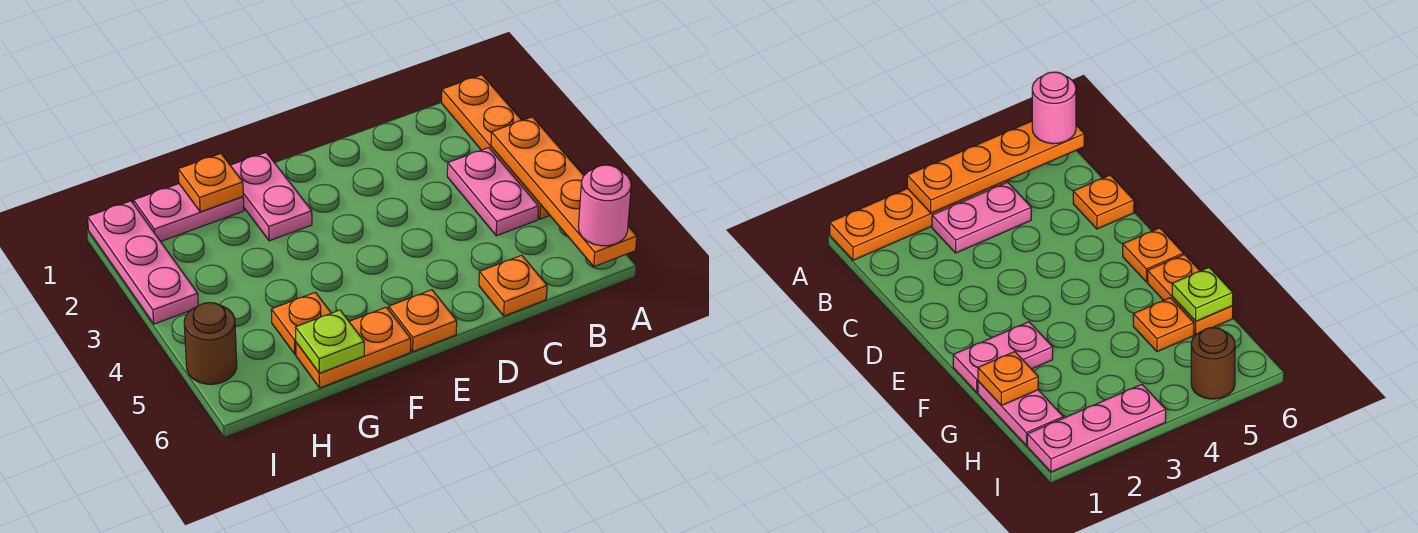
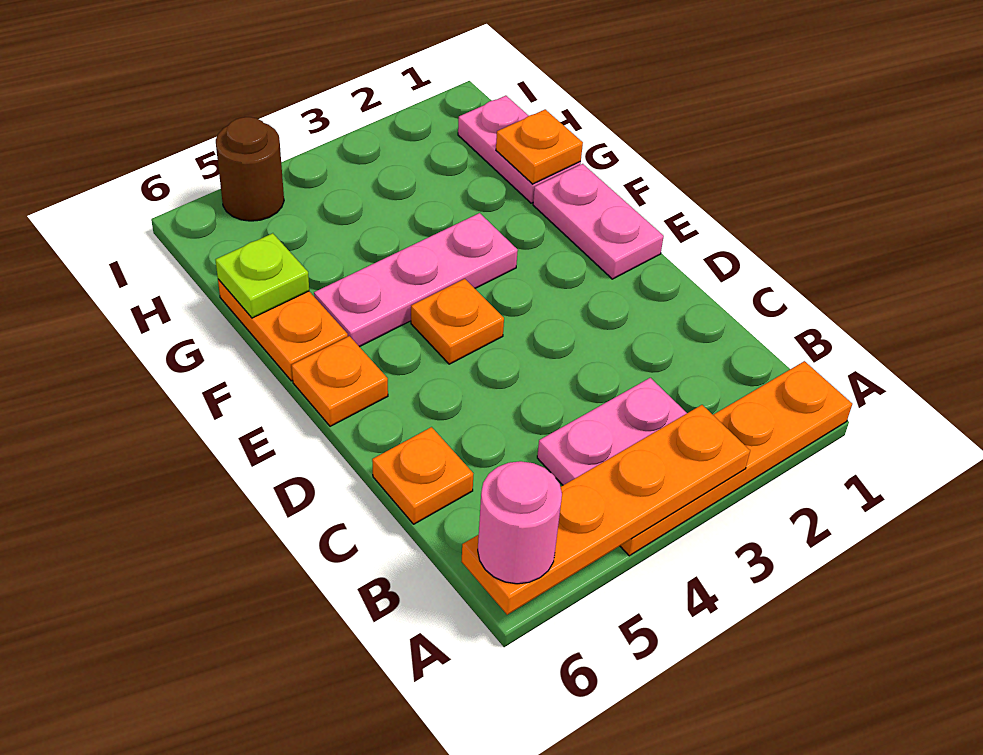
pink 1x2 plate [230,153,312,241] -> pink 1x2 plate turned to [533,164,664,279]
orange 1x1 plate [271,292,331,354] -> orange 1x1 plate moved to [411,279,504,364]
pink 1x3 plate [88,201,198,324] -> pink 1x3 plate moved to [314,213,518,347]

